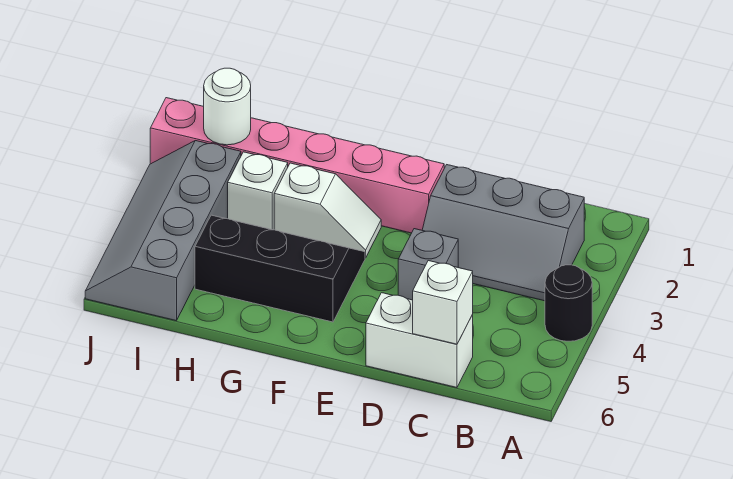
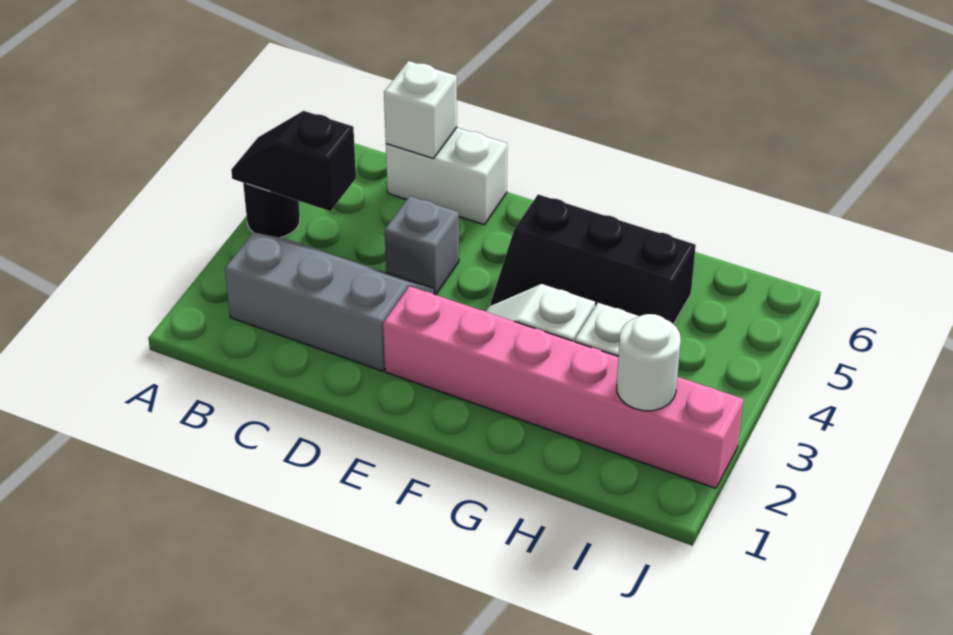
none -> black 1x2 slope [231,111,356,211]
grey 2x4 slope [85,141,241,321] -> none

